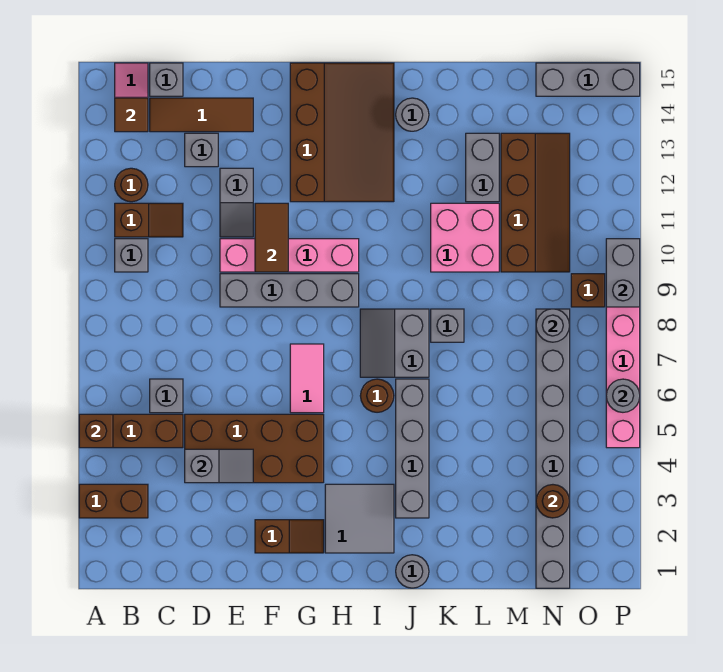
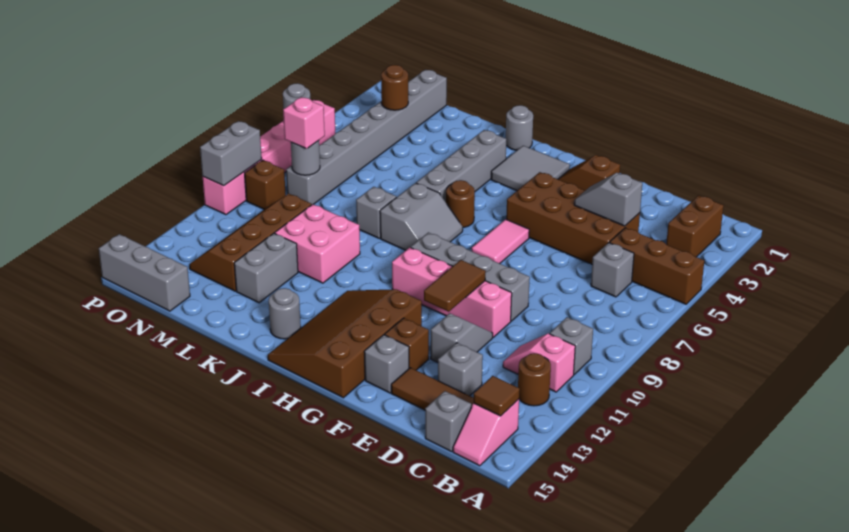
brown 1x2 brick [79,484,148,518] -> brown 1x2 brick turned to [666,195,724,257]
brown 1x1 brick [79,414,113,448] -> brown 1x1 brick moved to [385,318,429,370]
brown 1x2 slope [115,203,183,237] -> pink 1x2 slope [503,334,575,392]
none -> grey 1x1 brick [364,335,409,393]
none -> pink 1x1 brick [283,97,325,149]

